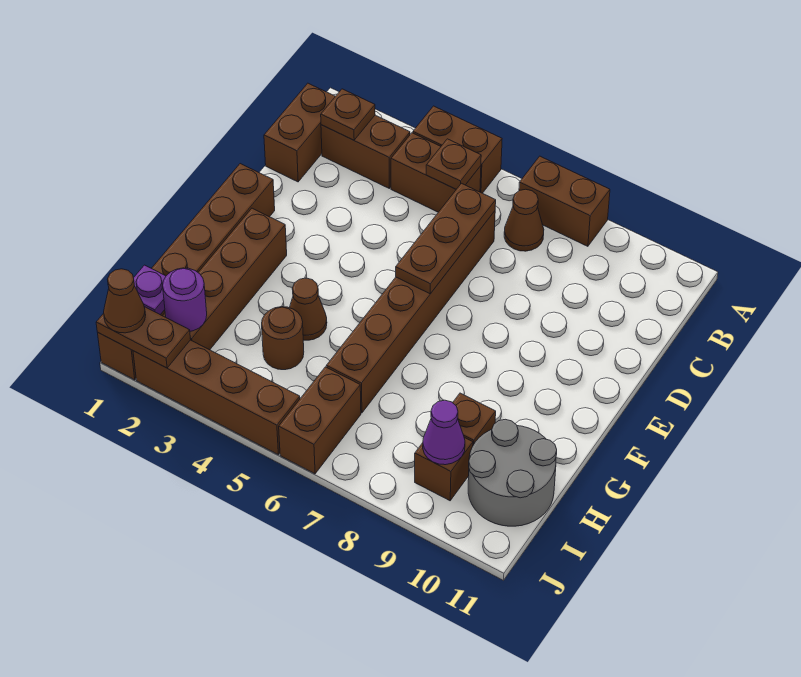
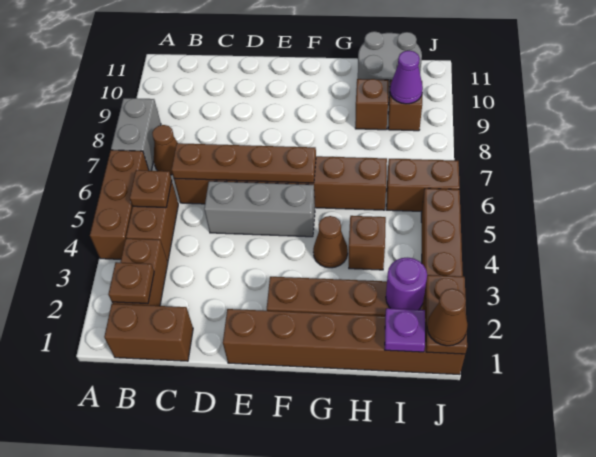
brown 1x2 brick [413,106,502,193] -> brown 1x3 brick [90,150,149,259]
brown 1x2 brick [519,156,610,246] -> grey 1x2 brick [111,98,161,171]
brown 1x3 plate [396,183,496,294] -> brown 1x4 plate [171,143,316,183]
none -> grey 1x3 brick [204,181,315,237]
brown 1x1 round brick [262,307,304,370] -> brown 1x1 brick [349,216,386,270]

